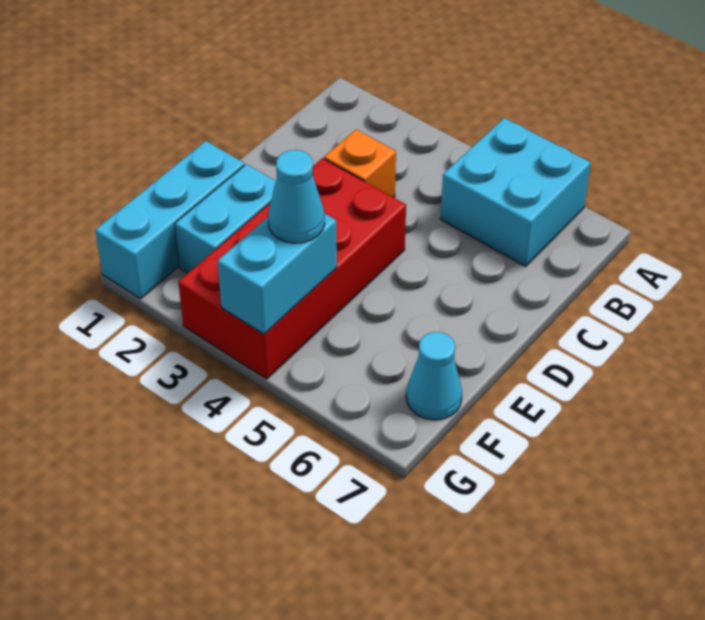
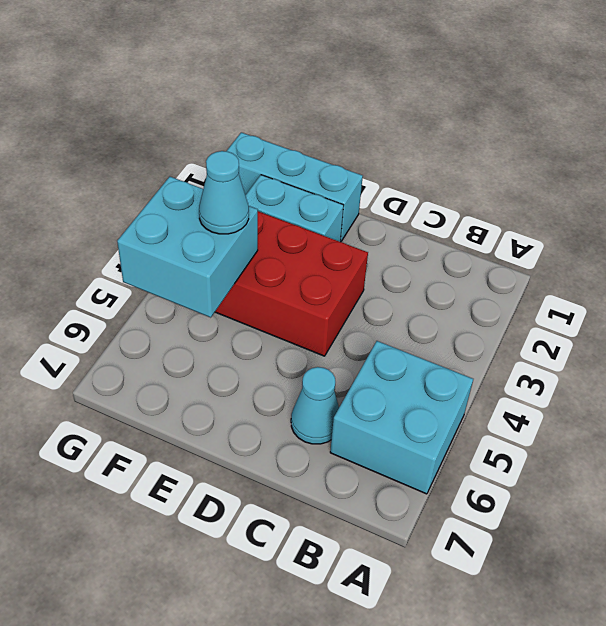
orange 1x1 brick [324,130,396,198] -> none
cyan 1x2 brick [218,213,337,334] -> cyan 2x2 brick [117,177,258,318]
cyan 1x1 cone [406,332,462,420] -> cyan 1x1 cone moved to [291,367,339,444]

